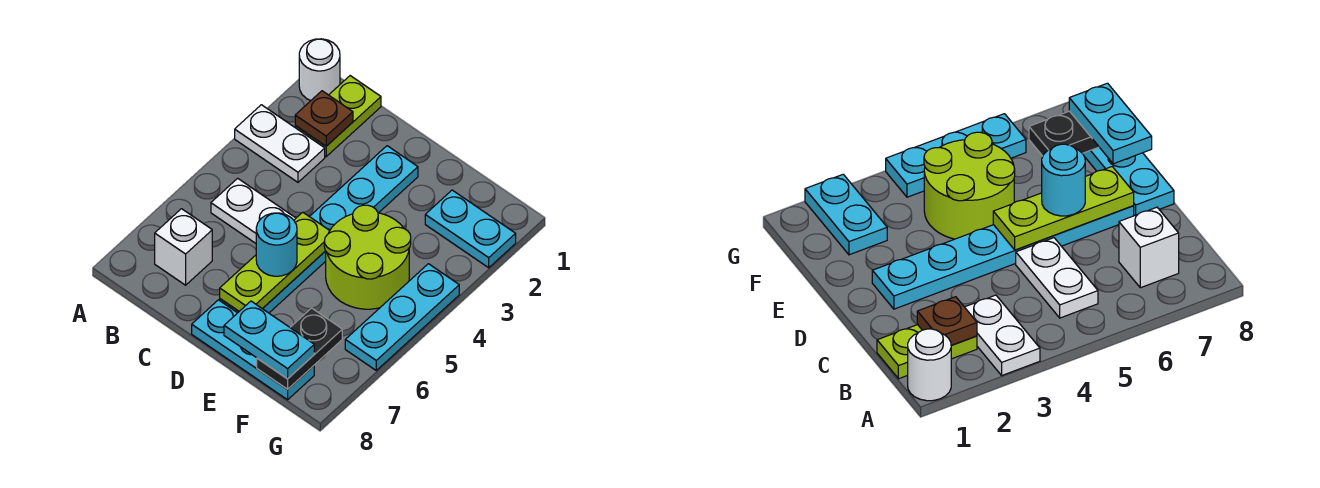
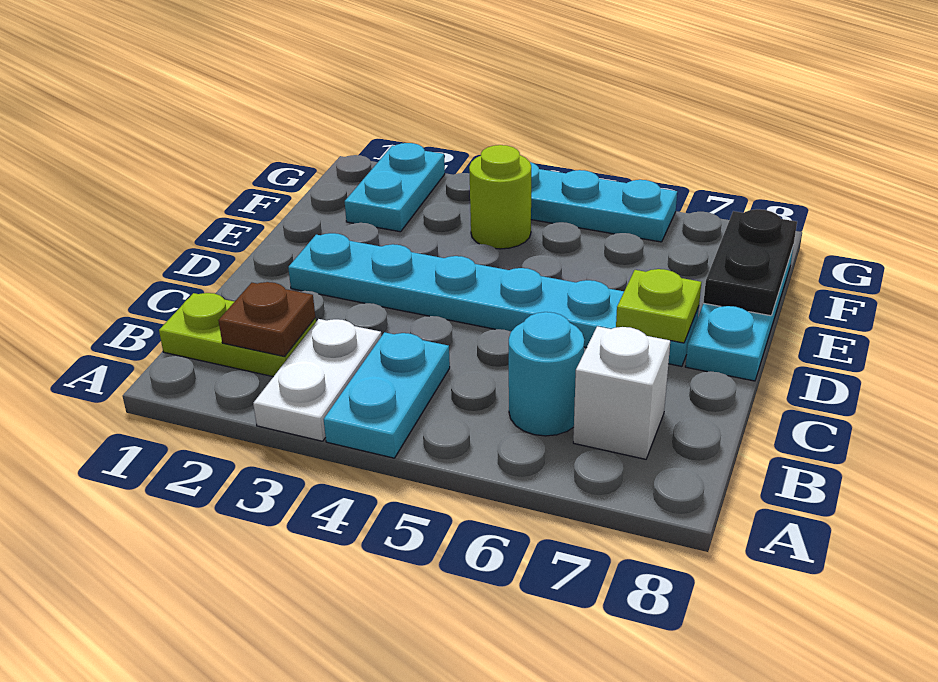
white 1x1 round brick [299,39,340,101] -> none
white 1x2 plate [211,178,296,243] -> none
lime 1x3 plate [220,212,330,311] -> lime 1x1 plate [616,269,701,343]
cyan 1x1 round brick [256,213,297,276] -> cyan 1x1 round brick moved to [509,312,584,436]
lime 2x2 round brick [324,205,411,309] -> lime 1x1 round brick [469,145,531,249]
cyan 1x2 plate [224,301,314,379] -> cyan 1x2 plate moved to [324,332,450,458]
black 1x2 plate [257,308,342,389] -> black 1x2 plate turned to [703,209,797,316]

